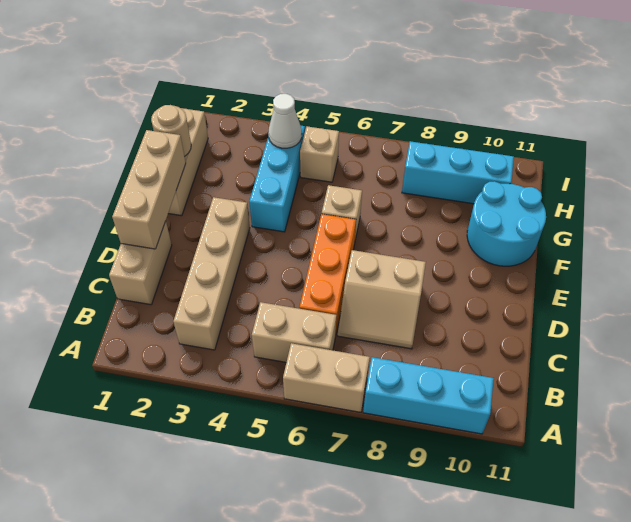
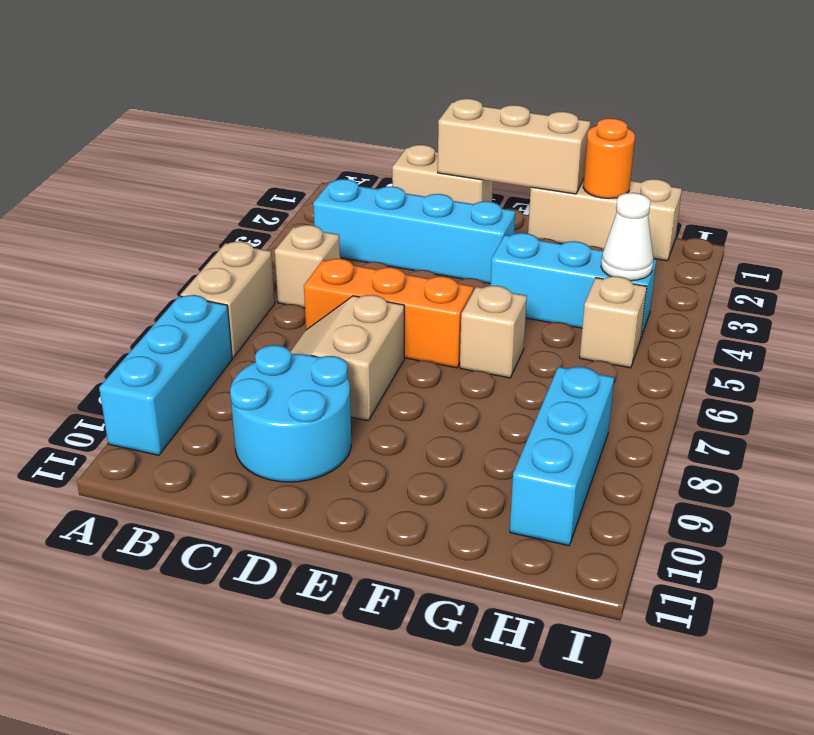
tan 1x4 brick [173,197,250,350] -> cyan 1x4 brick [313,179,515,284]
tan 1x2 brick [252,302,336,362] -> tan 1x1 brick [275,225,340,308]
cyan 2x2 round brick [467,181,546,266] -> cyan 2x2 round brick moved to [230,345,351,482]
tan 1x1 round brick [151,105,191,156] -> orange 1x1 round brick [583,118,635,198]

